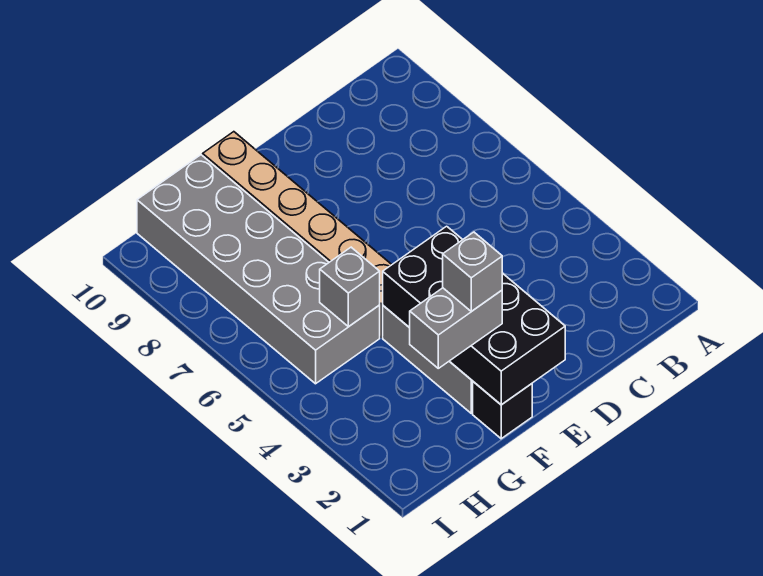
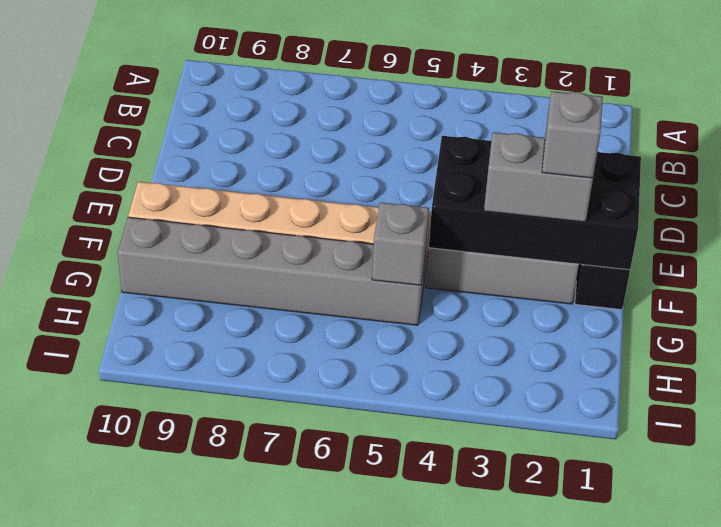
grey 1x2 brick [410,288,502,368] -> grey 1x2 brick turned to [484,132,593,222]
grey 2x6 brick [137,155,380,384] -> grey 1x6 brick [118,217,426,325]

